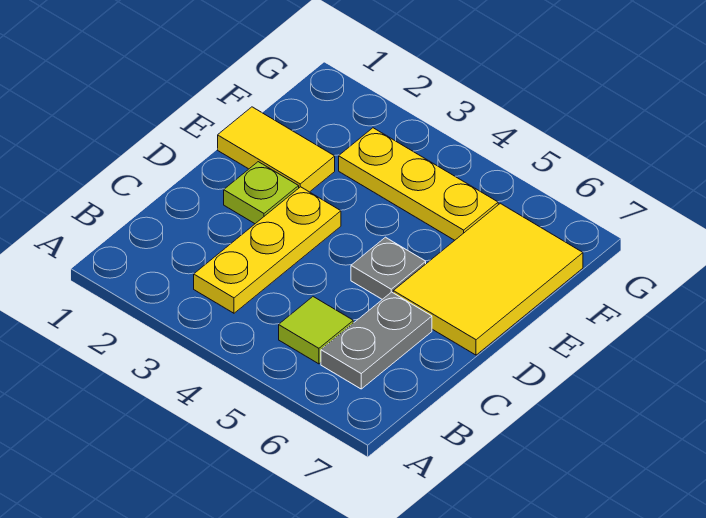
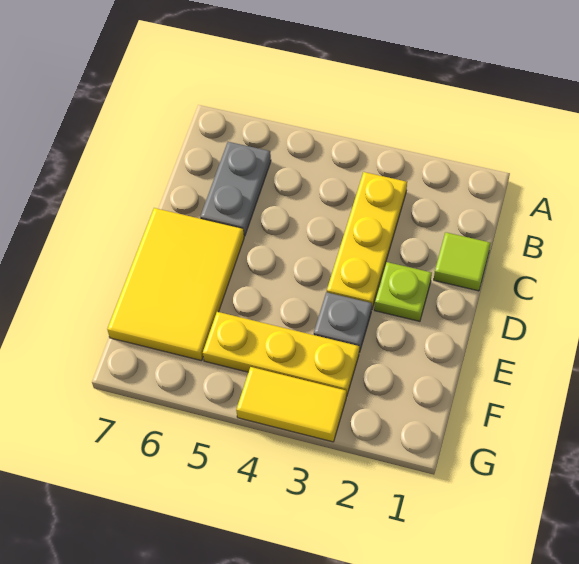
lime 1x1 tile [279,297,353,364] -> lime 1x1 tile moved to [434,232,490,291]
grey 1x1 plate [351,237,426,299] -> grey 1x1 plate moved to [314,292,372,352]
yellow 1x2 tile [218,107,335,192] -> yellow 1x2 tile moved to [236,367,346,442]

